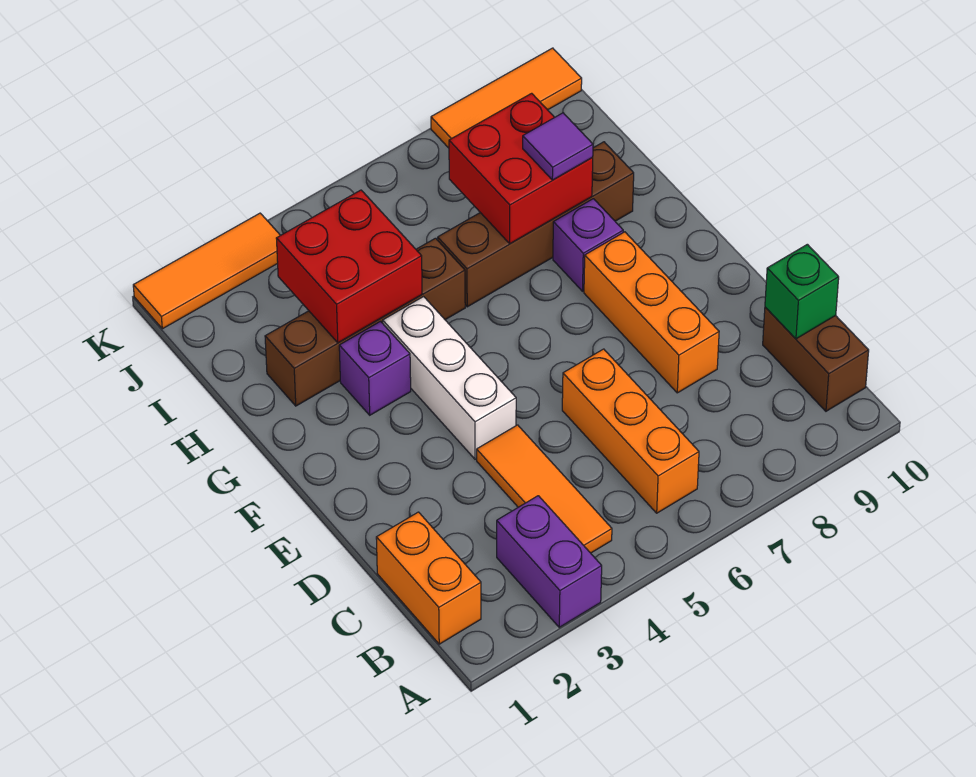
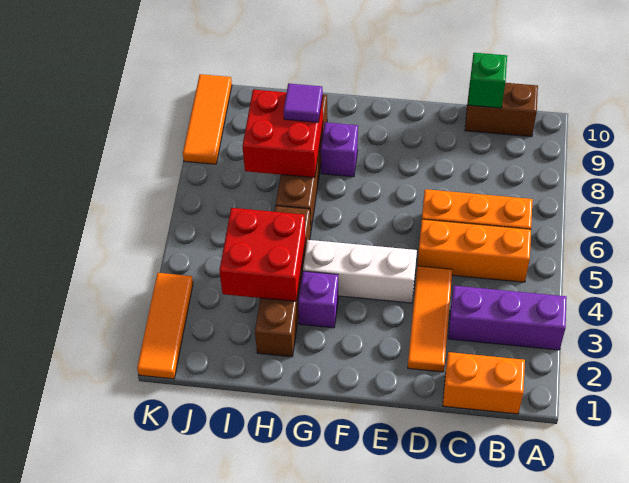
purple 1x2 brick [497,496,602,627] -> purple 1x3 brick [448,286,567,350]
orange 1x3 tile [477,425,612,553] -> orange 1x3 tile turned to [408,266,452,372]
orange 1x3 brick [584,232,719,393] -> orange 1x3 brick moved to [417,219,531,282]

